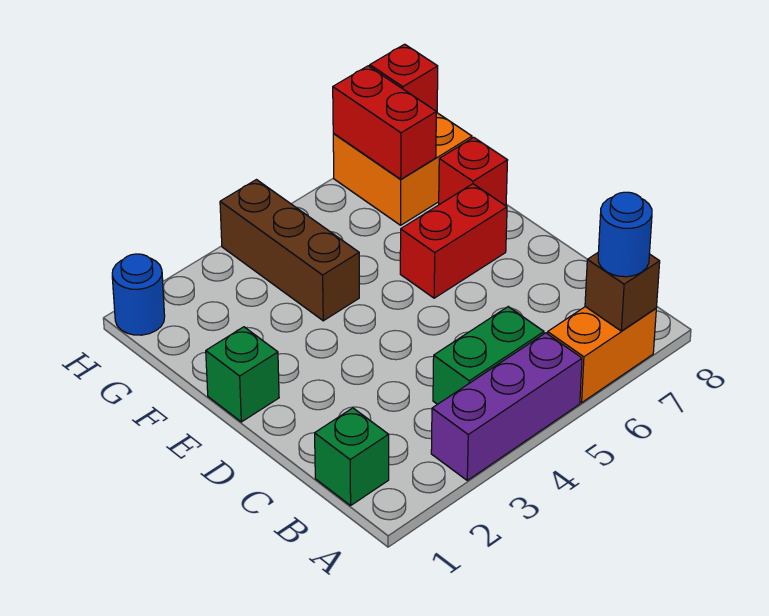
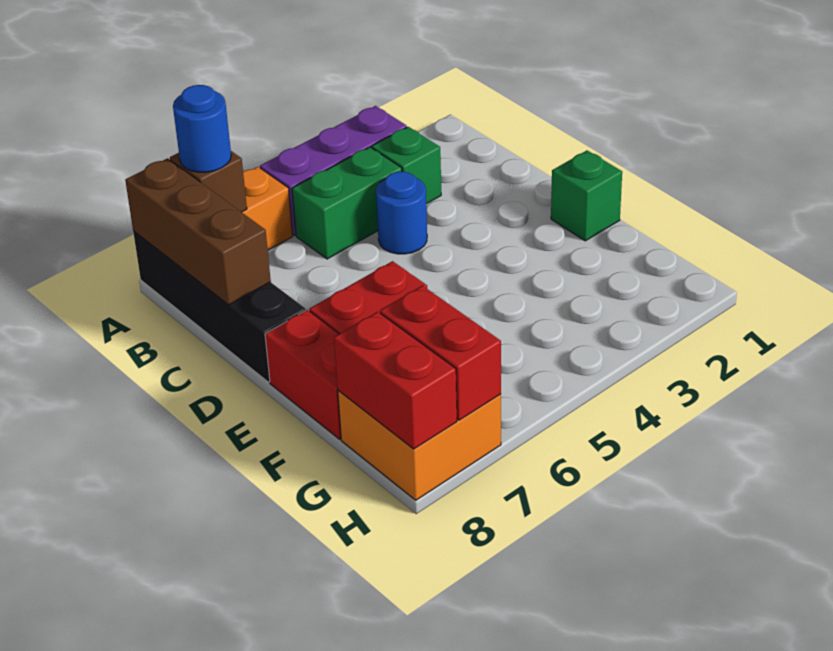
none -> black 1x4 brick [133,231,306,382]
green 1x1 brick [315,408,389,505] -> green 1x1 brick moved to [372,127,441,204]
brown 1x3 brick [220,180,359,321] -> brown 1x3 brick moved to [125,158,271,305]
red 1x1 brick [439,137,508,206] -> red 1x2 brick [265,310,341,439]
blue 1x1 round brick [112,254,165,335] -> blue 1x1 round brick moved to [376,172,427,254]
red 1x1 brick [370,44,438,113] -> red 1x2 brick [334,312,457,449]

